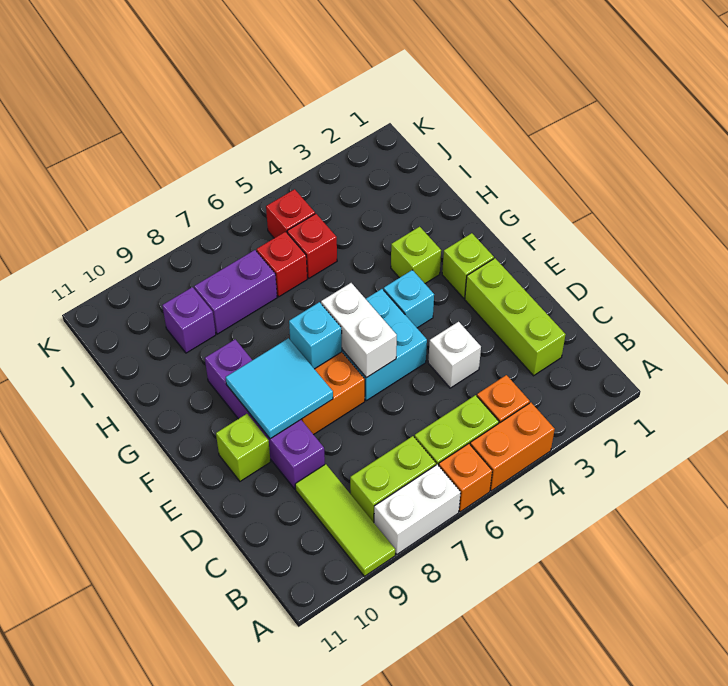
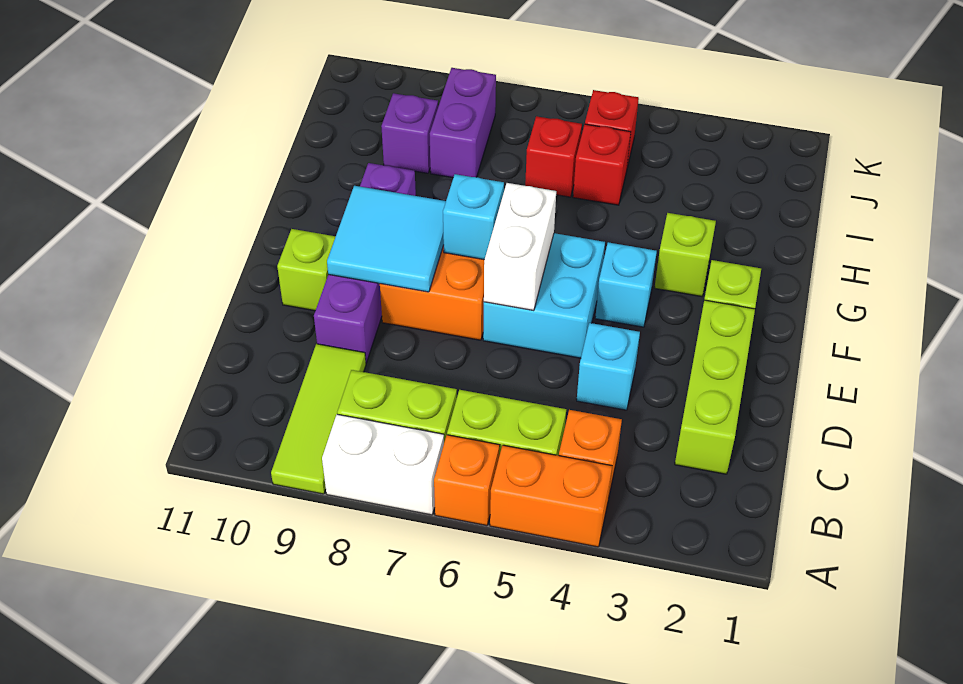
white 1x1 brick [428,322,481,388] -> cyan 1x1 brick [577,323,640,410]
purple 1x2 brick [194,250,277,334] -> purple 1x2 brick turned to [430,68,496,178]

